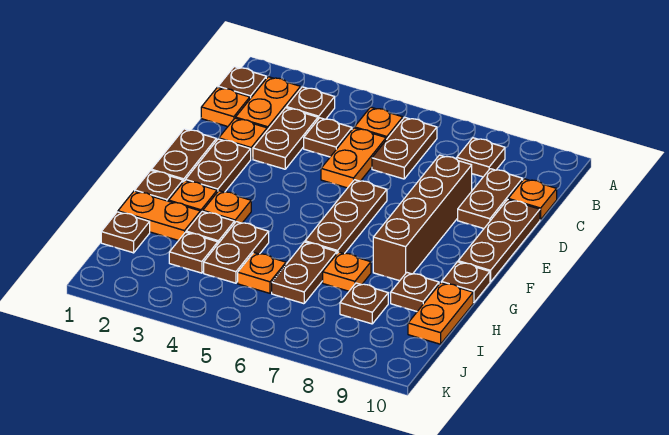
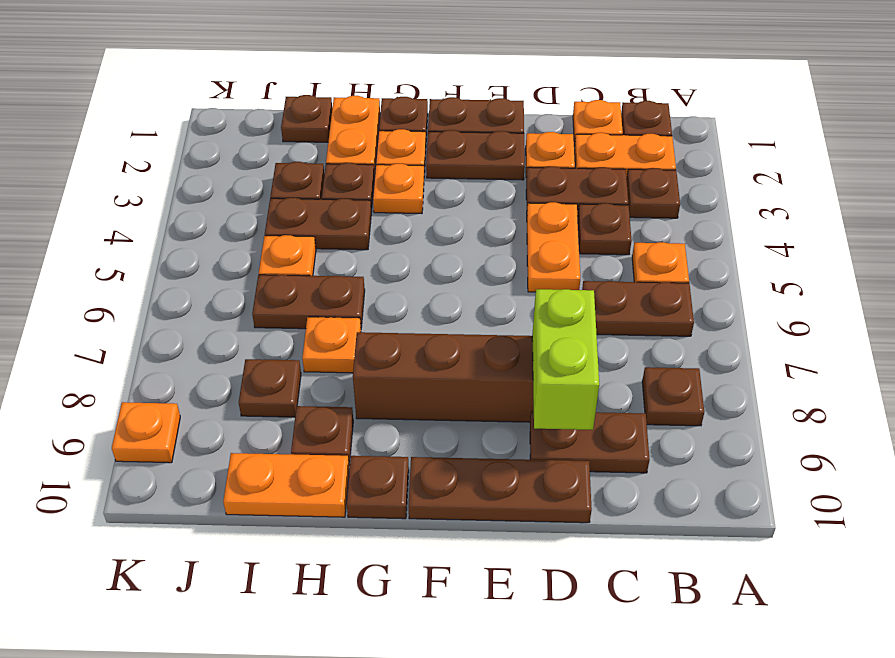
orange 1x2 plate [321,128,386,188] -> orange 1x2 plate turned to [527,202,580,292]
orange 1x1 plate [508,179,557,220] -> orange 1x1 plate moved to [112,402,180,463]
none -> lime 1x2 brick [532,289,599,430]
brown 1x3 plate [305,180,387,254] -> none

